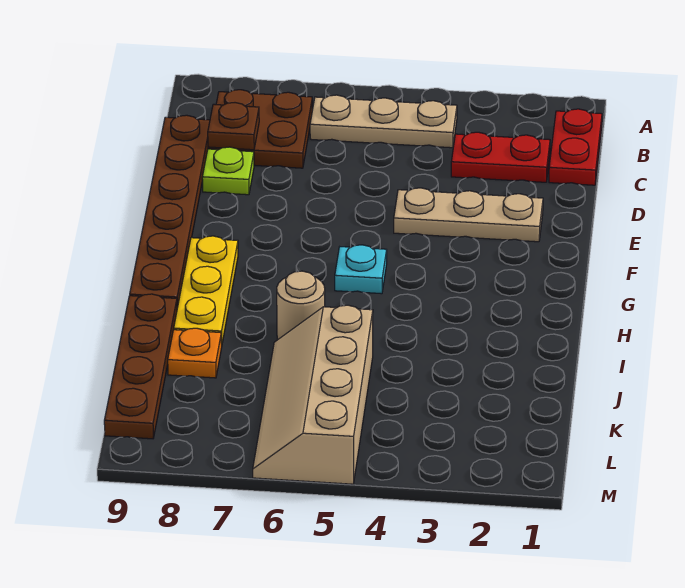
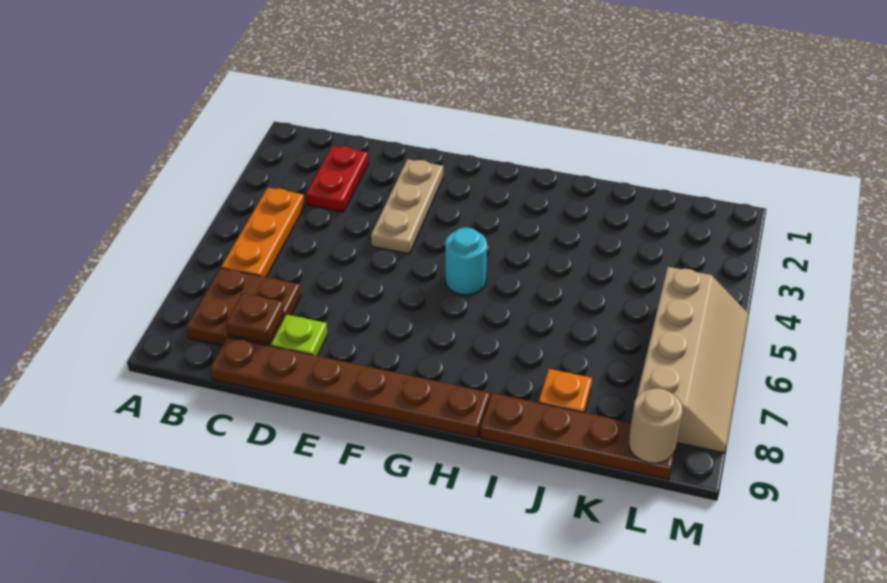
red 1x2 plate [549,109,602,185] -> none
tan 1x3 plate [310,95,457,148] -> orange 1x3 plate [221,188,305,277]
cyan 1x1 plate [335,245,387,294] -> cyan 1x1 round brick [445,227,487,295]
yellow 1x3 plate [174,236,238,344] -> none
tan 1x1 round brick [277,271,325,340] -> tan 1x1 round brick moved to [629,388,682,463]
tan 2x4 slope [253,305,373,484] -> tan 2x4 slope turned to [637,267,748,453]

